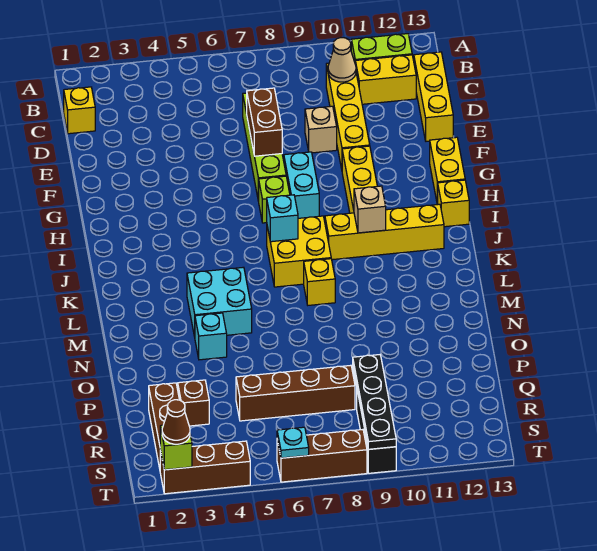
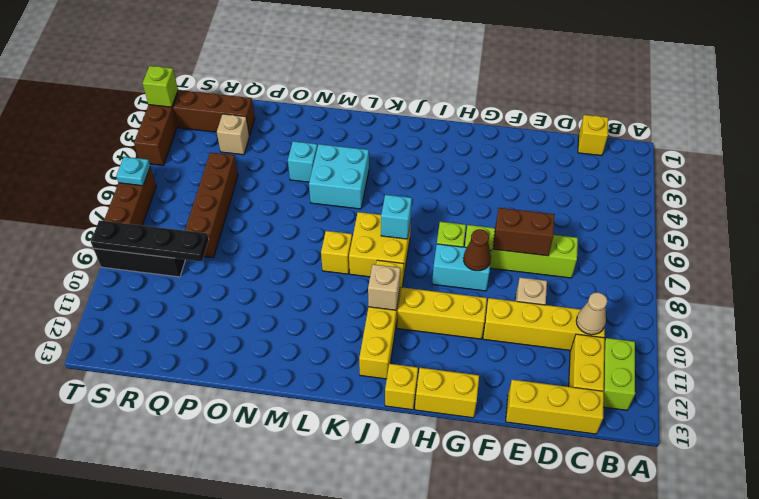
brown 1x1 brick [178,380,209,426] -> tan 1x1 brick [217,114,249,155]
brown 1x1 cone [162,400,190,444] -> brown 1x1 cone moved to [464,229,491,271]

